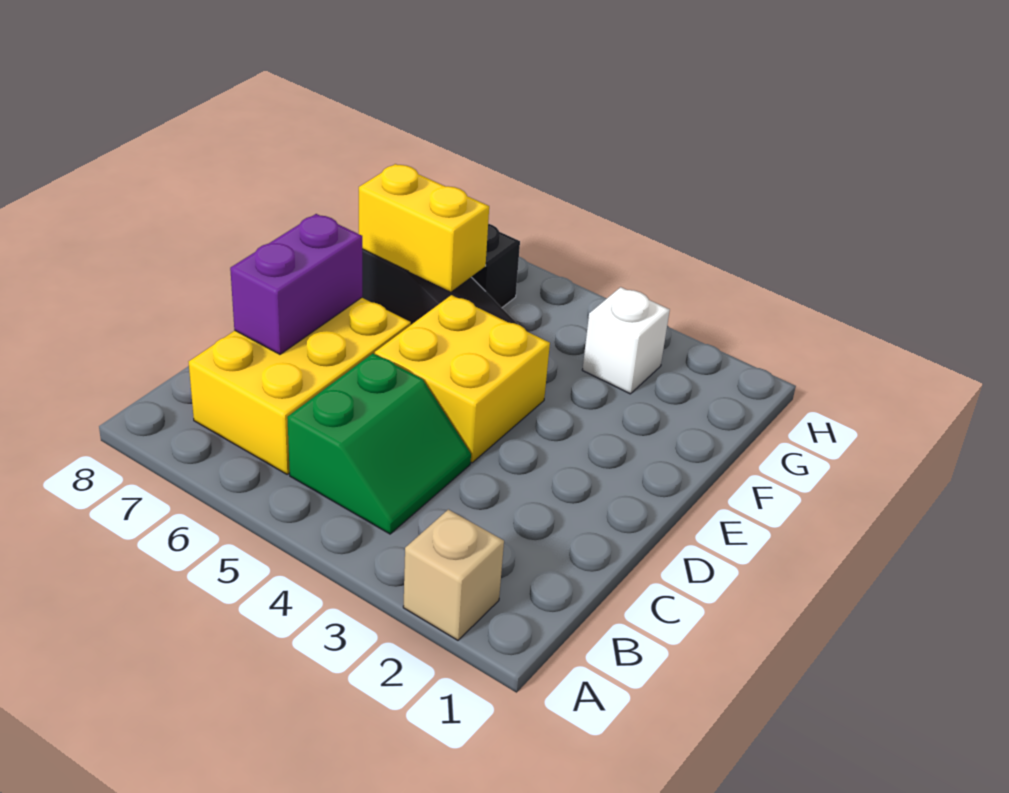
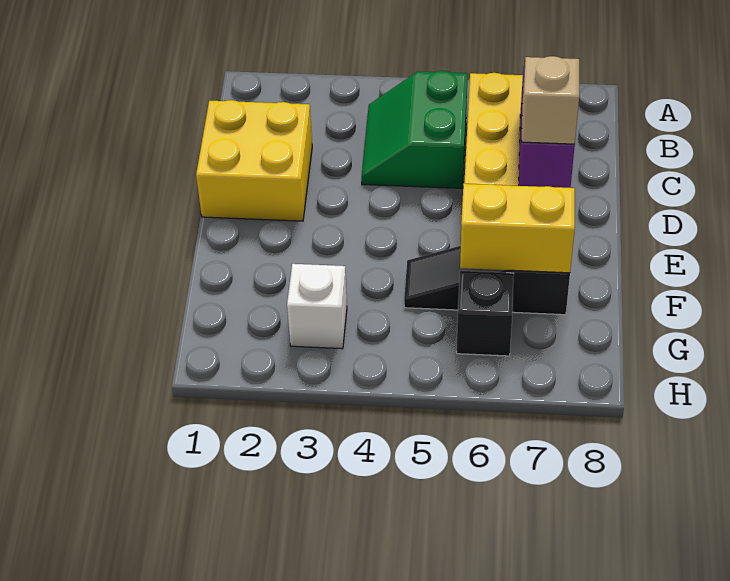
tan 1x1 brick [403,509,504,640] -> tan 1x1 brick moved to [521,56,579,144]
yellow 2x2 brick [375,295,550,463] -> yellow 2x2 brick moved to [196,100,312,221]

